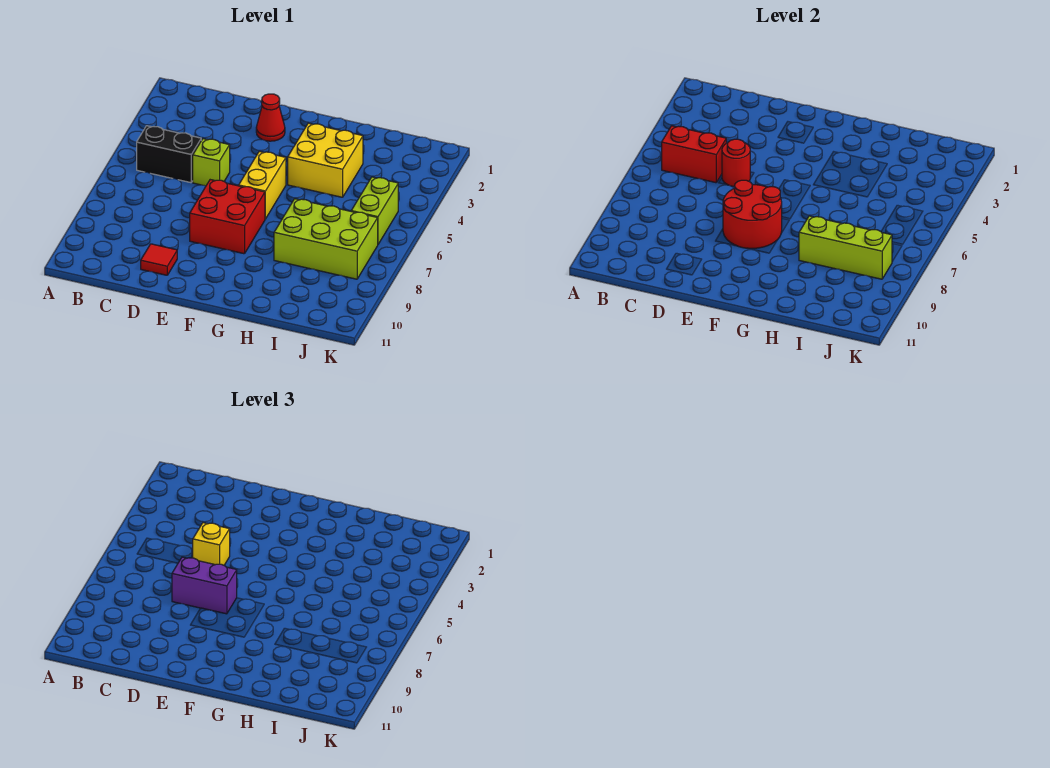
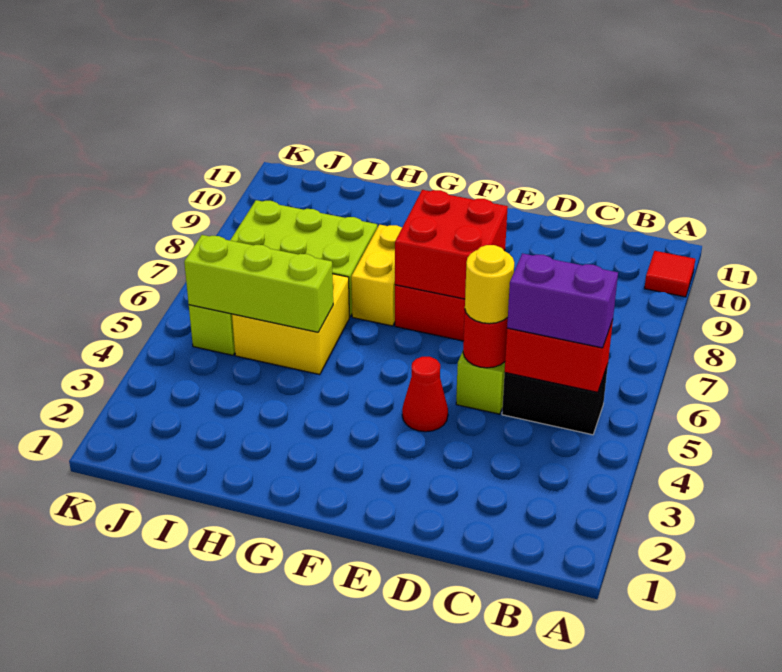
yellow 1x1 brick [193,523,230,565] -> yellow 1x1 round brick [465,245,514,324]
purple 1x2 brick [172,557,237,614] -> purple 1x2 brick moved to [507,253,618,348]
red 1x1 tile [141,244,177,275] -> red 1x1 tile moved to [644,251,695,297]
red 1x1 cone [256,94,285,141] -> red 1x1 cone moved to [402,357,448,432]
red 2x2 round brick [723,180,782,248] -> red 2x2 brick [395,190,508,299]
yellow 1x2 brick [239,151,286,219] -> yellow 1x2 brick moved to [351,225,402,326]
yellow 2x2 brick [288,123,363,197] -> yellow 2x2 brick moved to [232,274,349,375]
lime 1x3 brick [799,216,892,279] -> lime 1x3 brick moved to [184,235,333,332]

